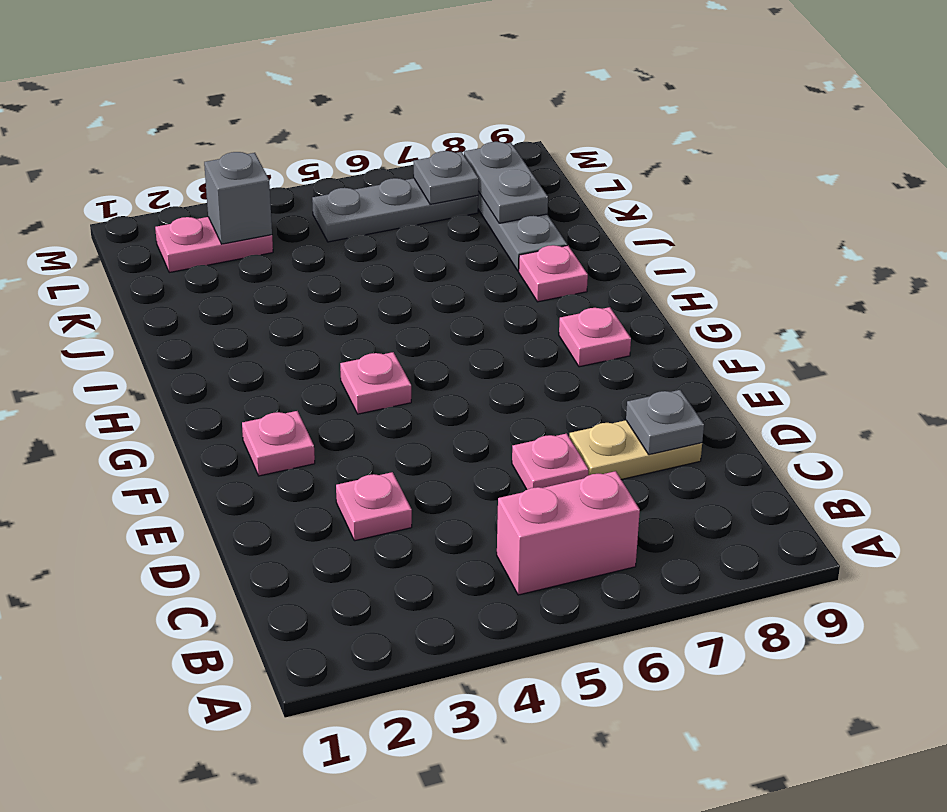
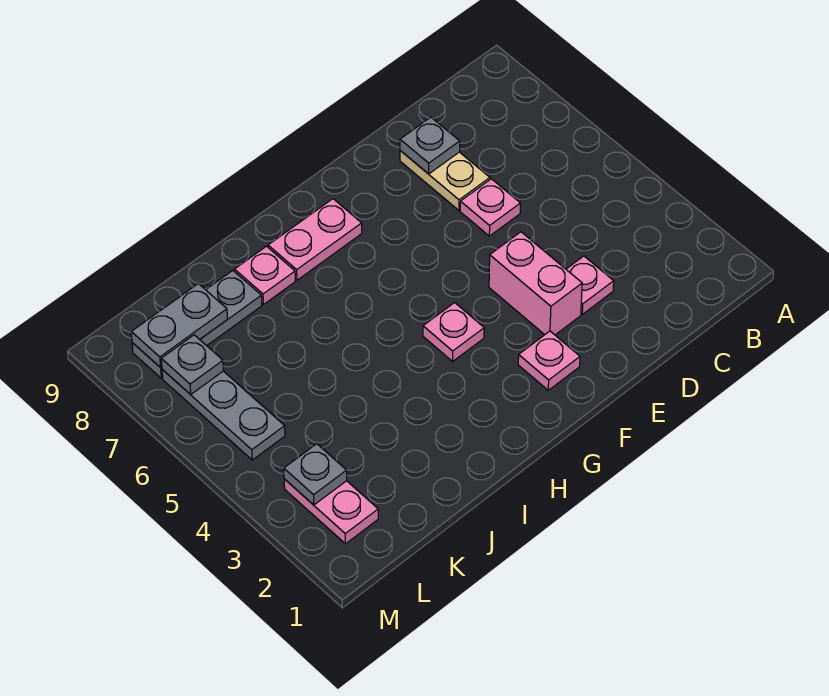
pink 1x2 brick [497,471,640,595] -> pink 1x2 brick moved to [489,232,582,335]
pink 1x1 plate [559,307,631,367] -> pink 1x2 plate [268,199,362,280]
grey 1x1 brick [204,152,272,244] -> grey 1x1 plate [284,444,347,505]

